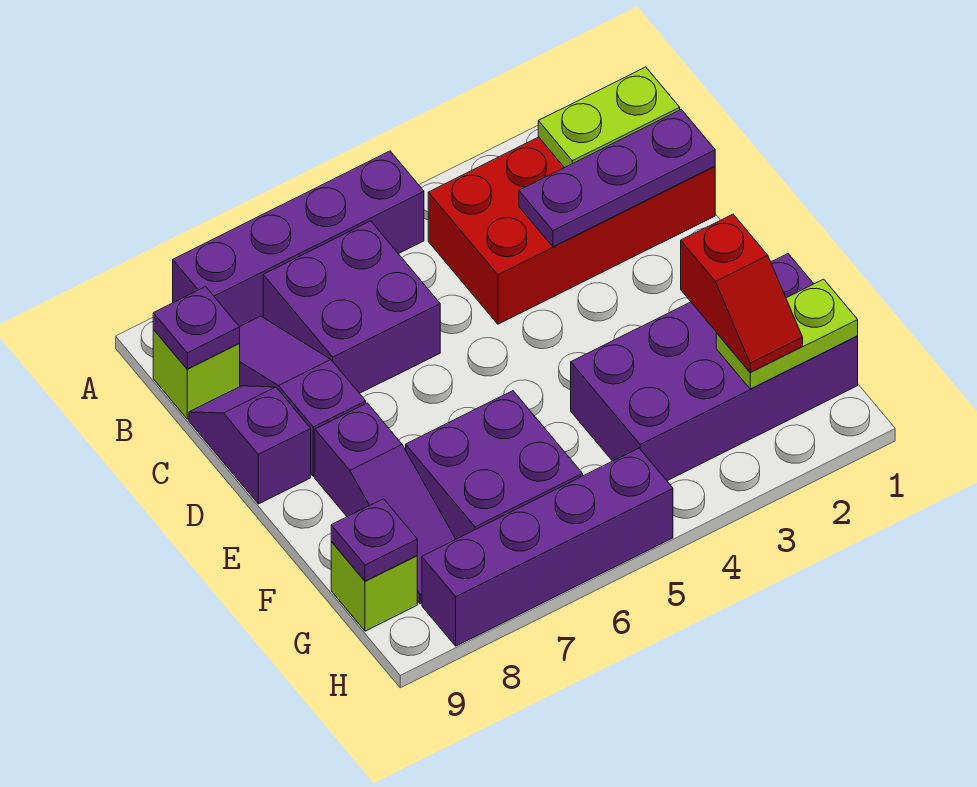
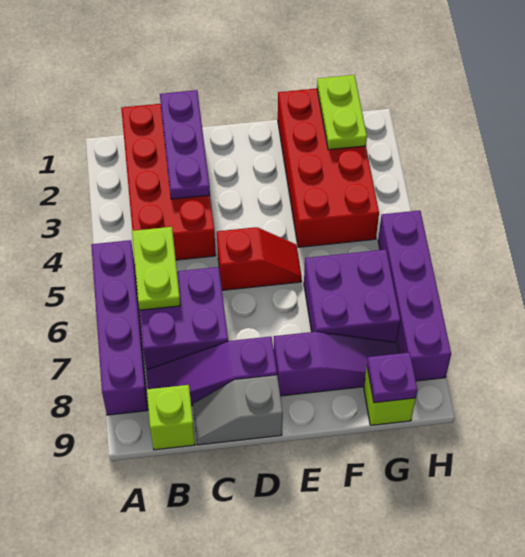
lime 1x2 plate [538,67,680,168] -> lime 1x2 plate moved to [132,227,180,310]
purple 1x1 plate [153,287,240,369] -> none
purple 1x2 slope [189,386,311,504] -> grey 1x2 slope [193,375,283,445]
purple 2x4 brick [571,254,858,481] -> red 2x4 brick [278,88,379,247]
red 1x2 slope [681,214,803,372] -> red 1x2 slope moved to [217,227,302,290]

